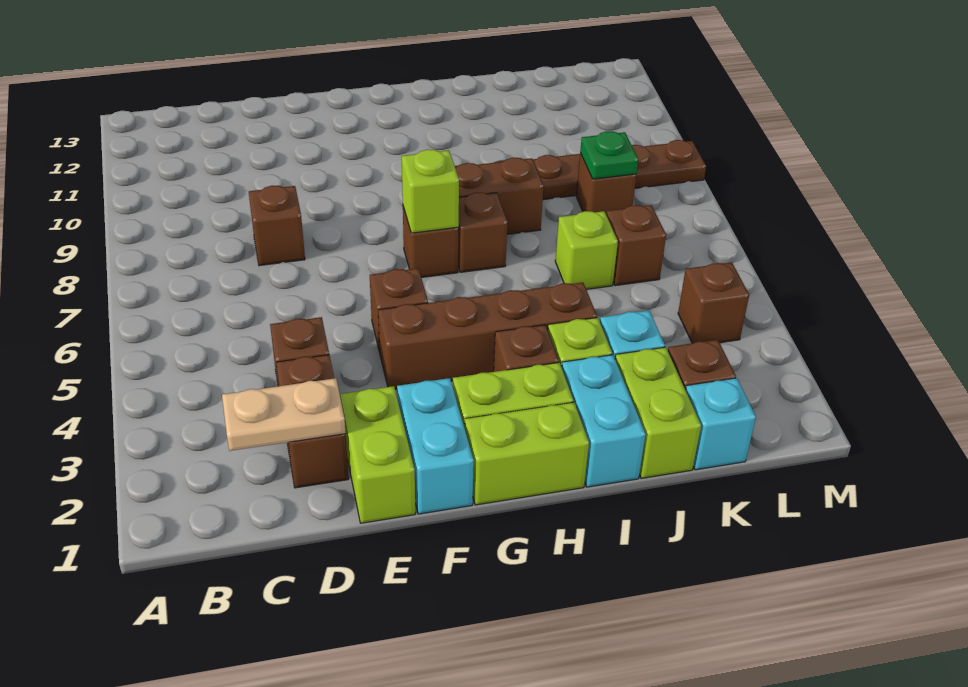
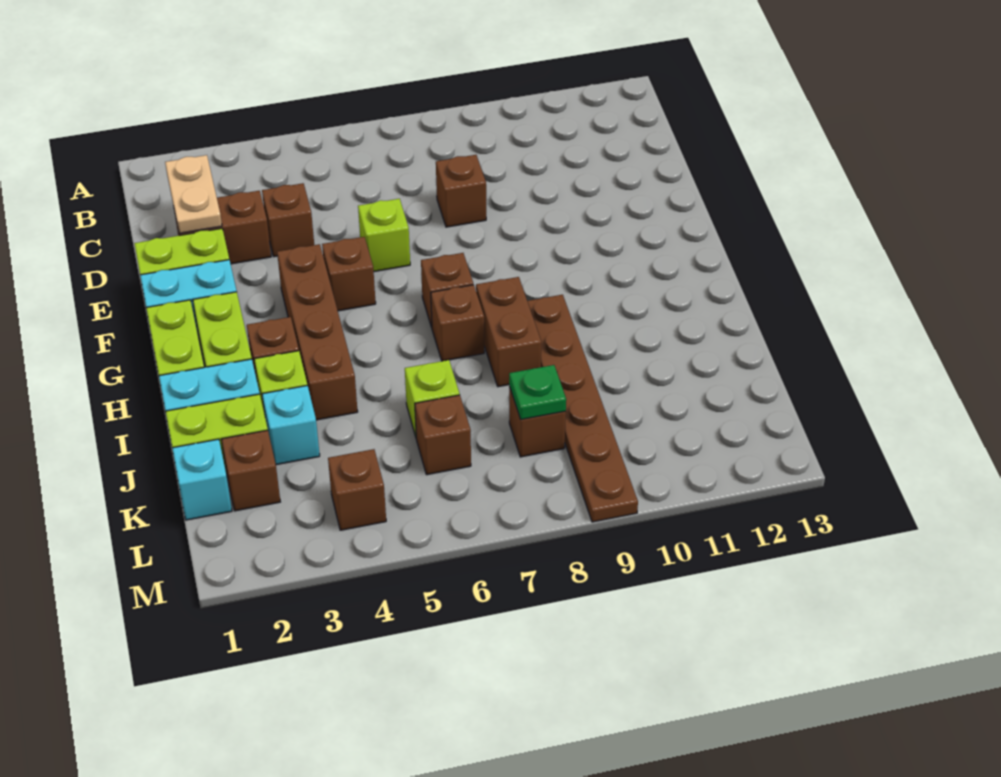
lime 1x1 brick [402,150,459,233] -> lime 1x1 brick moved to [358,199,410,272]

